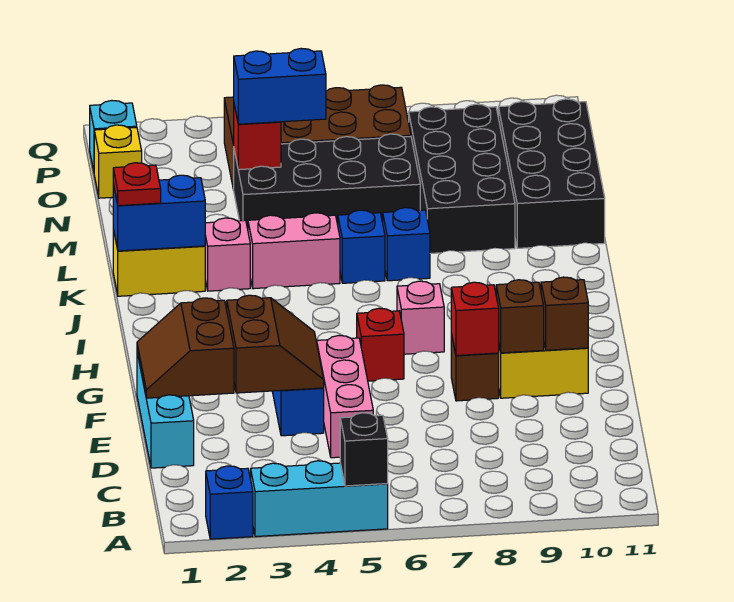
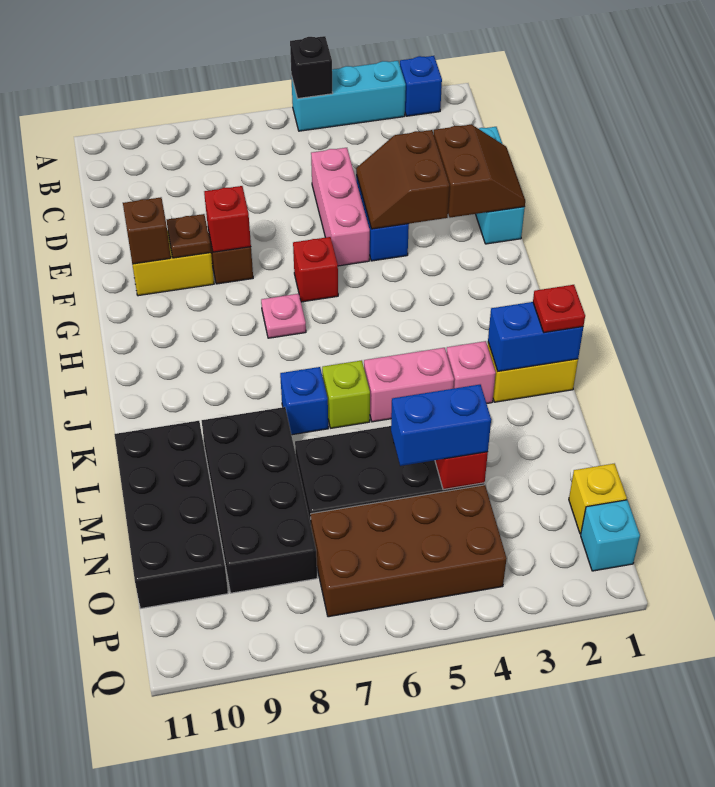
brown 1x1 brick [496,280,544,353] -> brown 1x1 plate [167,214,211,258]
pink 1x1 brick [397,281,444,354] -> pink 1x1 plate [261,294,306,338]
blue 1x1 brick [338,210,385,283] -> lime 1x1 brick [322,360,370,428]

